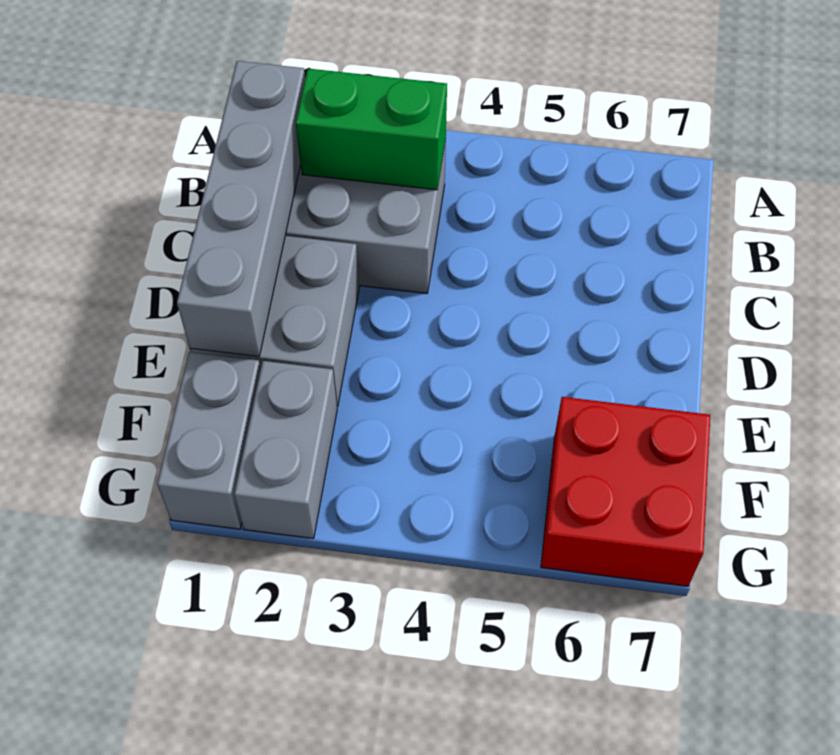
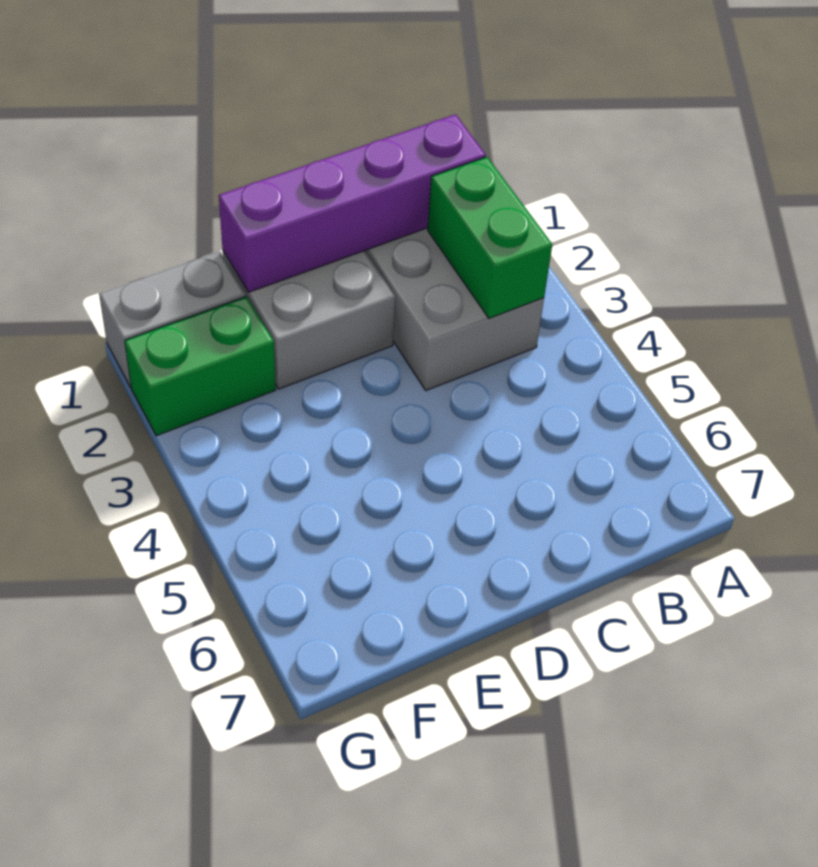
grey 1x4 brick [177,61,305,357] -> purple 1x4 brick [219,114,486,292]
grey 1x2 brick [234,361,337,539] -> green 1x2 brick [125,296,276,436]
red 2x2 brick [541,397,710,586] -> none

